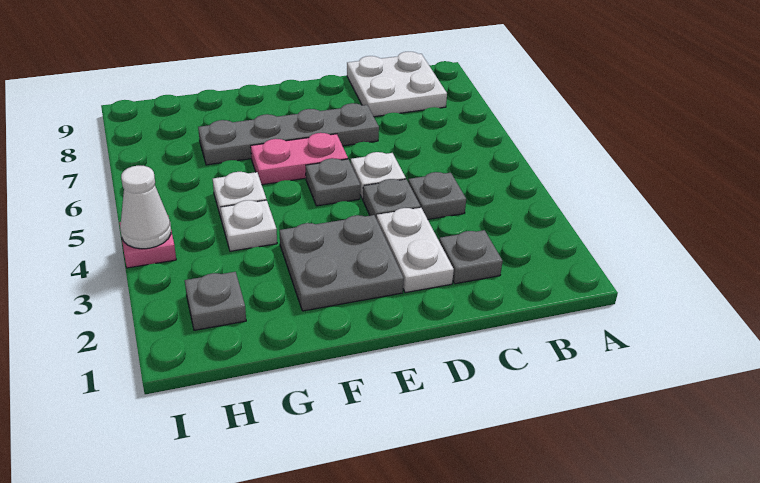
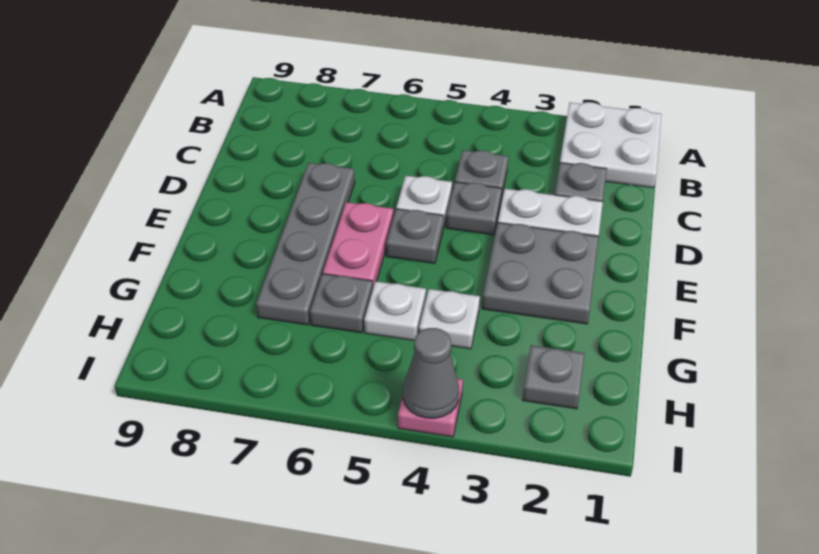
white 2x2 plate [347,52,447,117] -> white 2x2 plate moved to [560,102,661,188]
none -> grey 1x1 plate [310,274,373,333]
white 1x1 cone [120,166,171,249] -> grey 1x1 cone [403,328,459,418]

